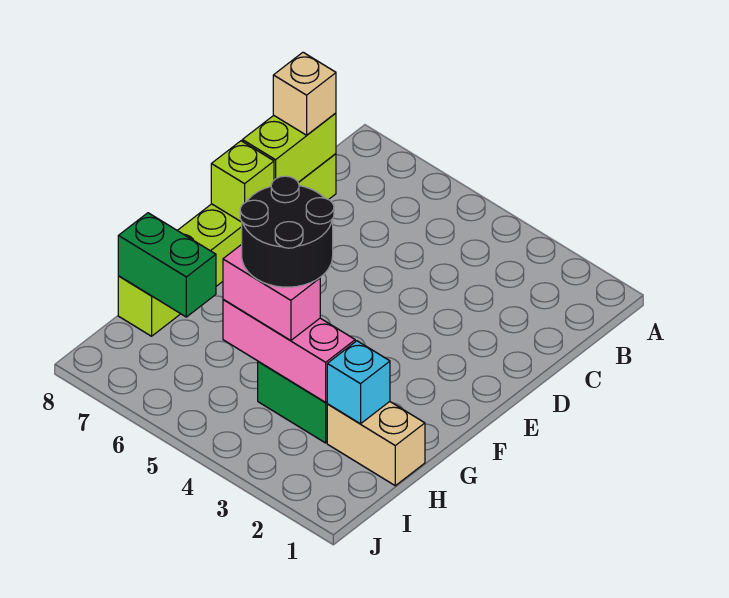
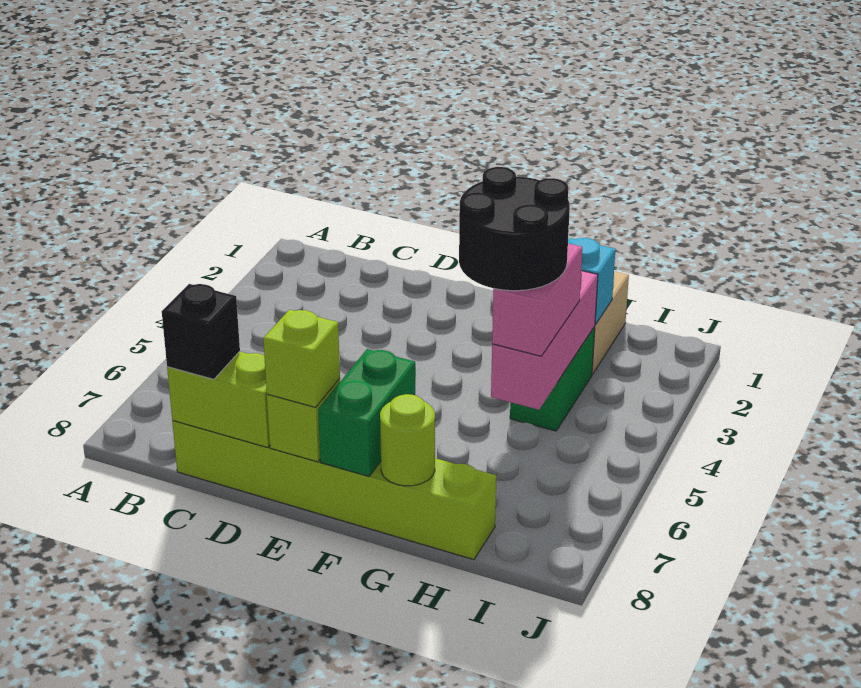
tan 1x1 brick [273,52,336,135] -> black 1x1 brick [162,284,240,379]
none -> lime 1x1 brick [263,310,340,407]
none -> lime 1x1 round brick [380,394,435,486]
green 1x2 brick [118,213,216,317] -> green 1x2 brick moved to [318,349,415,476]

